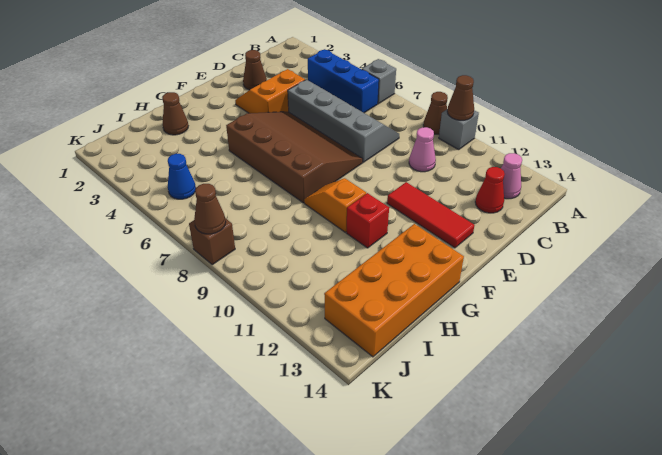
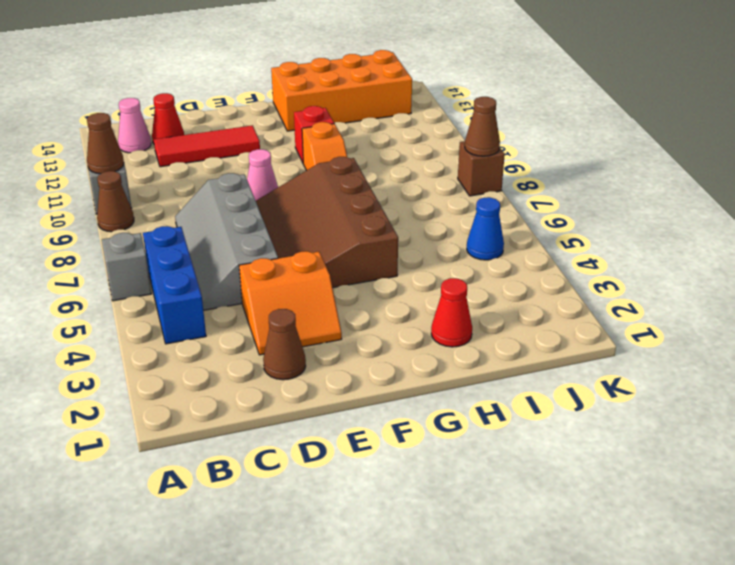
pink 1x1 cone [409,127,436,172] -> pink 1x1 cone moved to [247,149,278,201]
red 1x3 tile [387,182,475,248] -> red 1x3 tile turned to [154,125,260,167]
brown 1x1 cone [162,92,188,135] -> red 1x1 cone [431,278,472,347]

